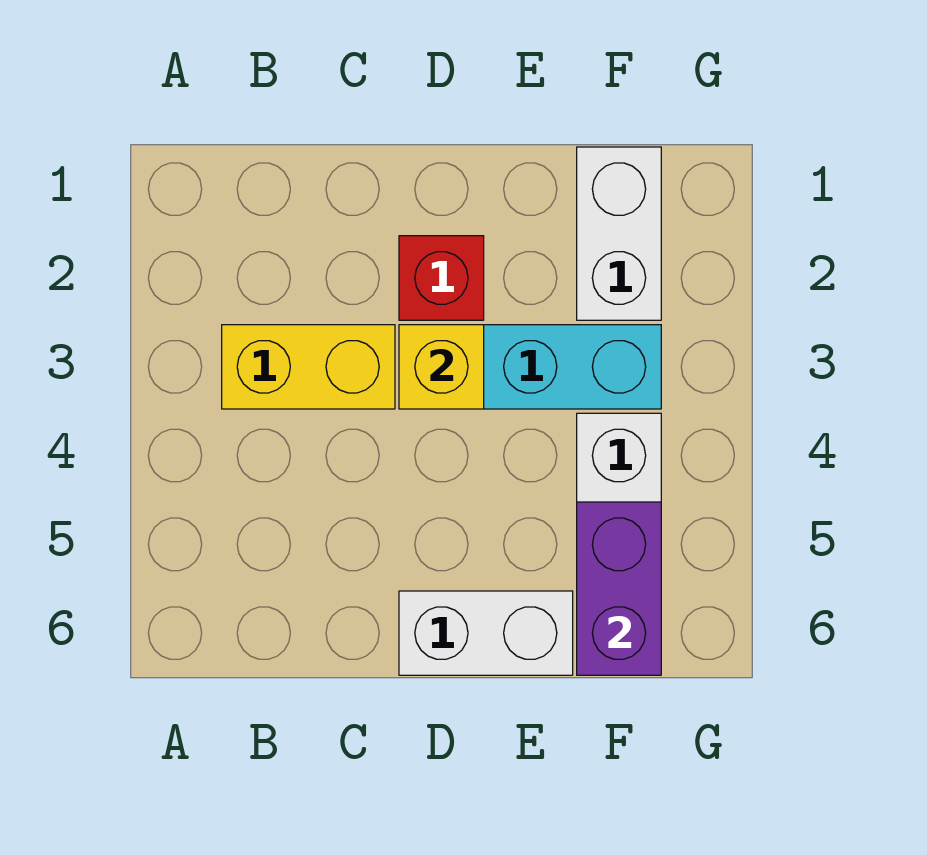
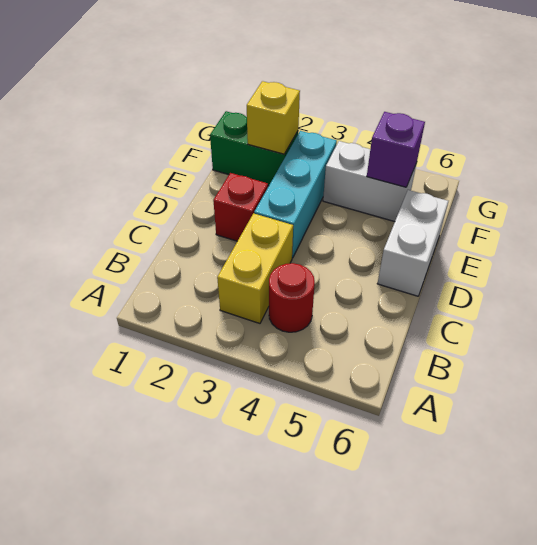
none -> red 1x1 round brick [269,263,315,332]
yellow 1x1 brick [399,325,484,409] -> yellow 1x1 brick moved to [247,81,300,154]
white 1x2 brick [577,147,661,320] -> green 1x2 brick [210,111,298,186]
purple 1x2 brick [577,502,661,675] -> purple 1x1 brick [367,112,425,187]

